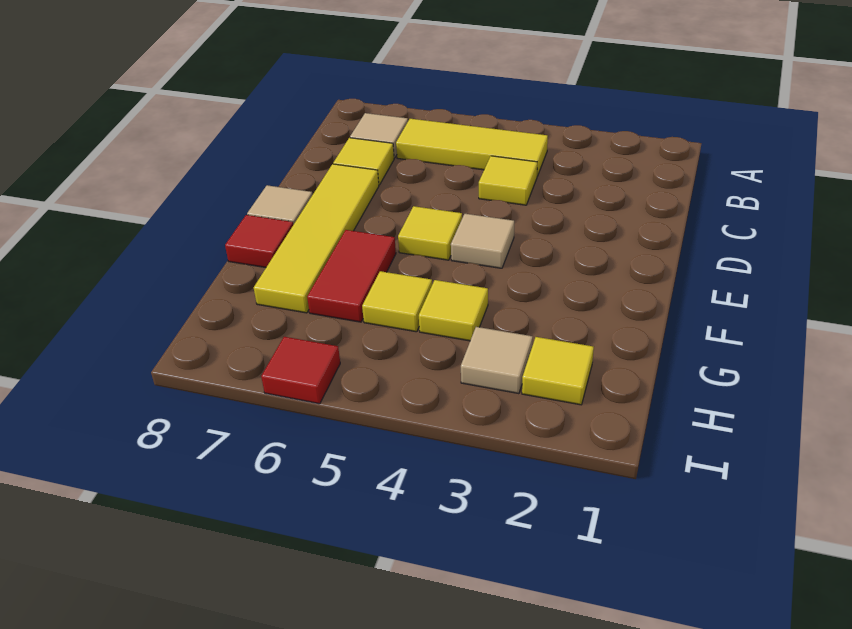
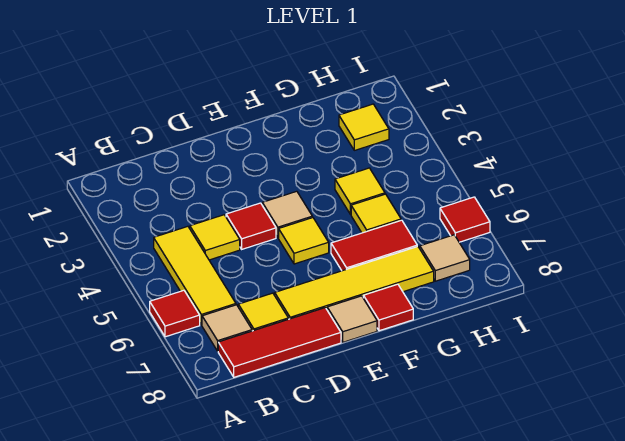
none -> red 1x1 tile [150,290,200,337]
none -> red 1x3 tile [218,308,341,377]
none -> red 1x1 tile [226,203,276,249]
tan 1x1 tile [461,327,533,394] -> tan 1x1 tile moved to [420,235,470,281]

